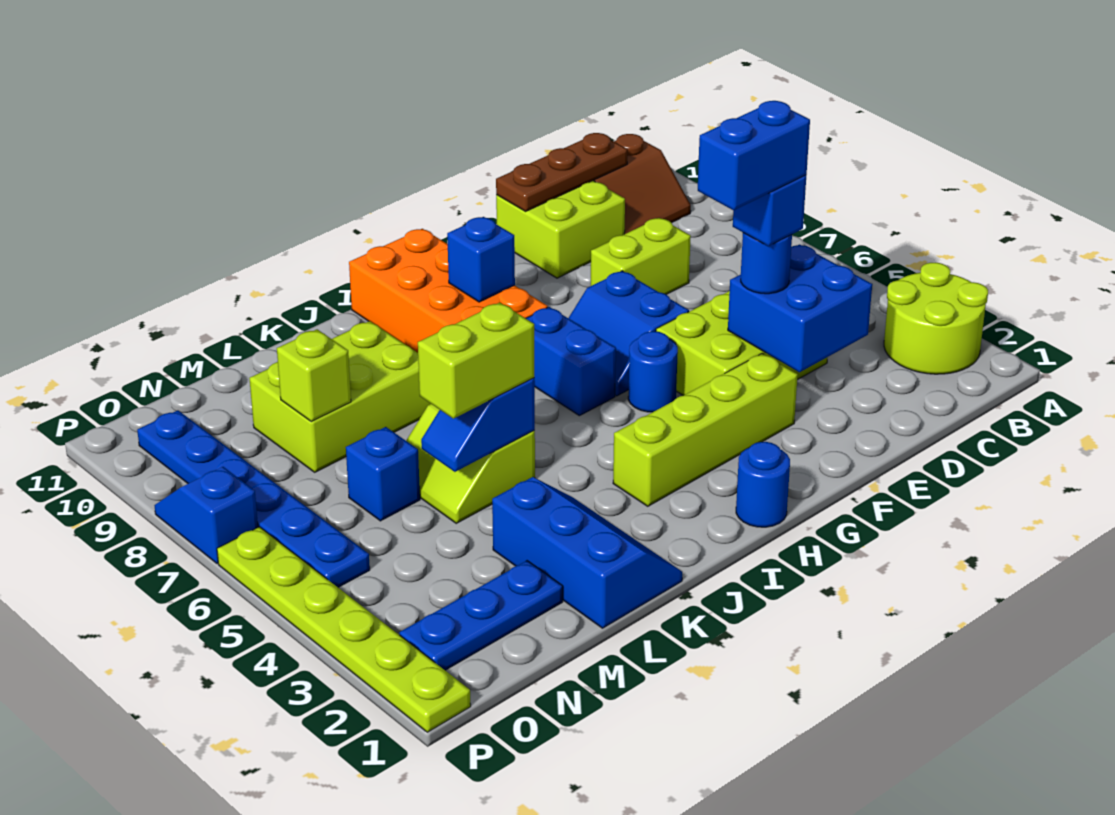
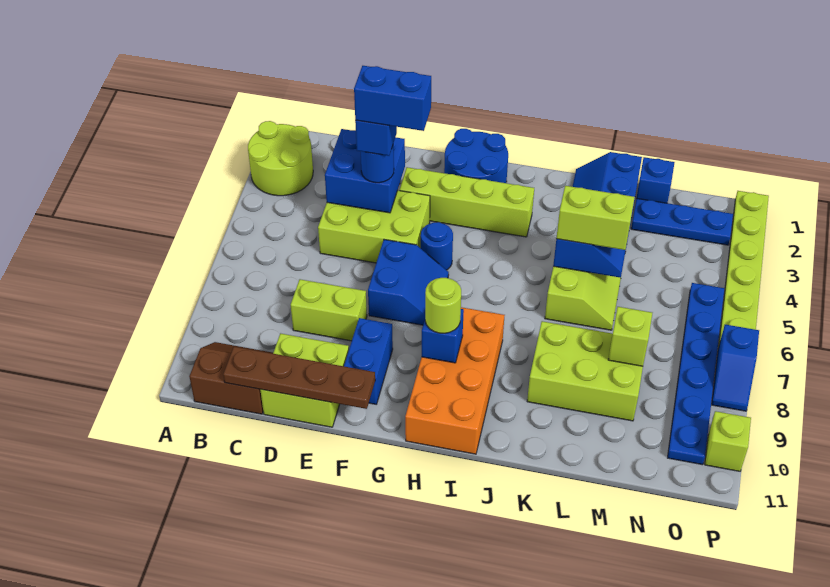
brown 1x3 plate [496,133,628,211] -> brown 1x4 plate [223,347,375,409]
blue 1x1 round brick [736,442,790,527] -> blue 2x2 round brick [444,129,508,183]
blue 1x2 brick [526,307,616,416] -> blue 1x2 brick moved to [344,318,393,404]
none -> lime 1x1 round brick [425,278,461,333]
blue 1x1 brick [346,427,420,521] -> blue 1x1 brick moved to [637,157,675,203]
none -> lime 1x1 brick [705,411,751,471]

